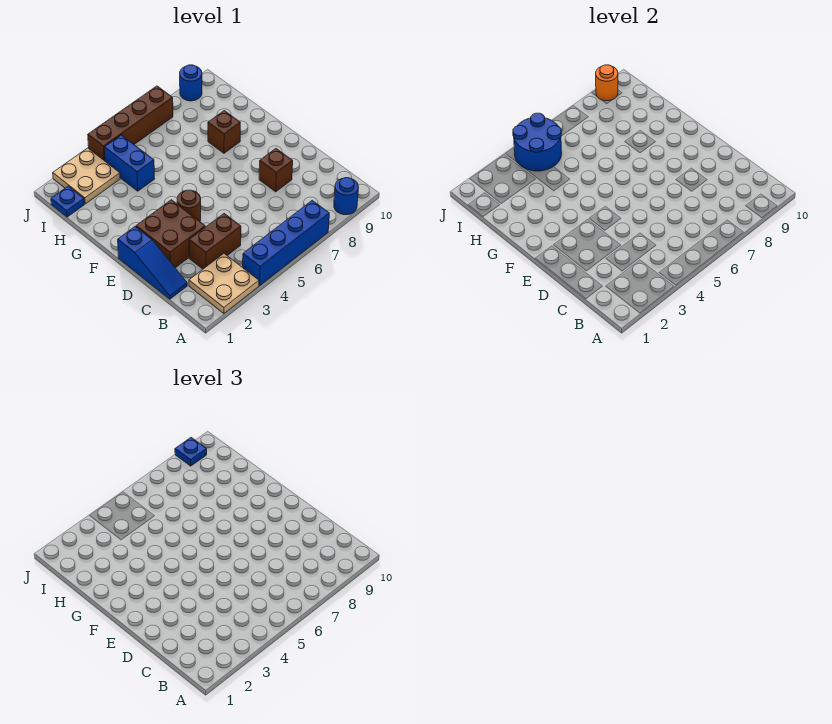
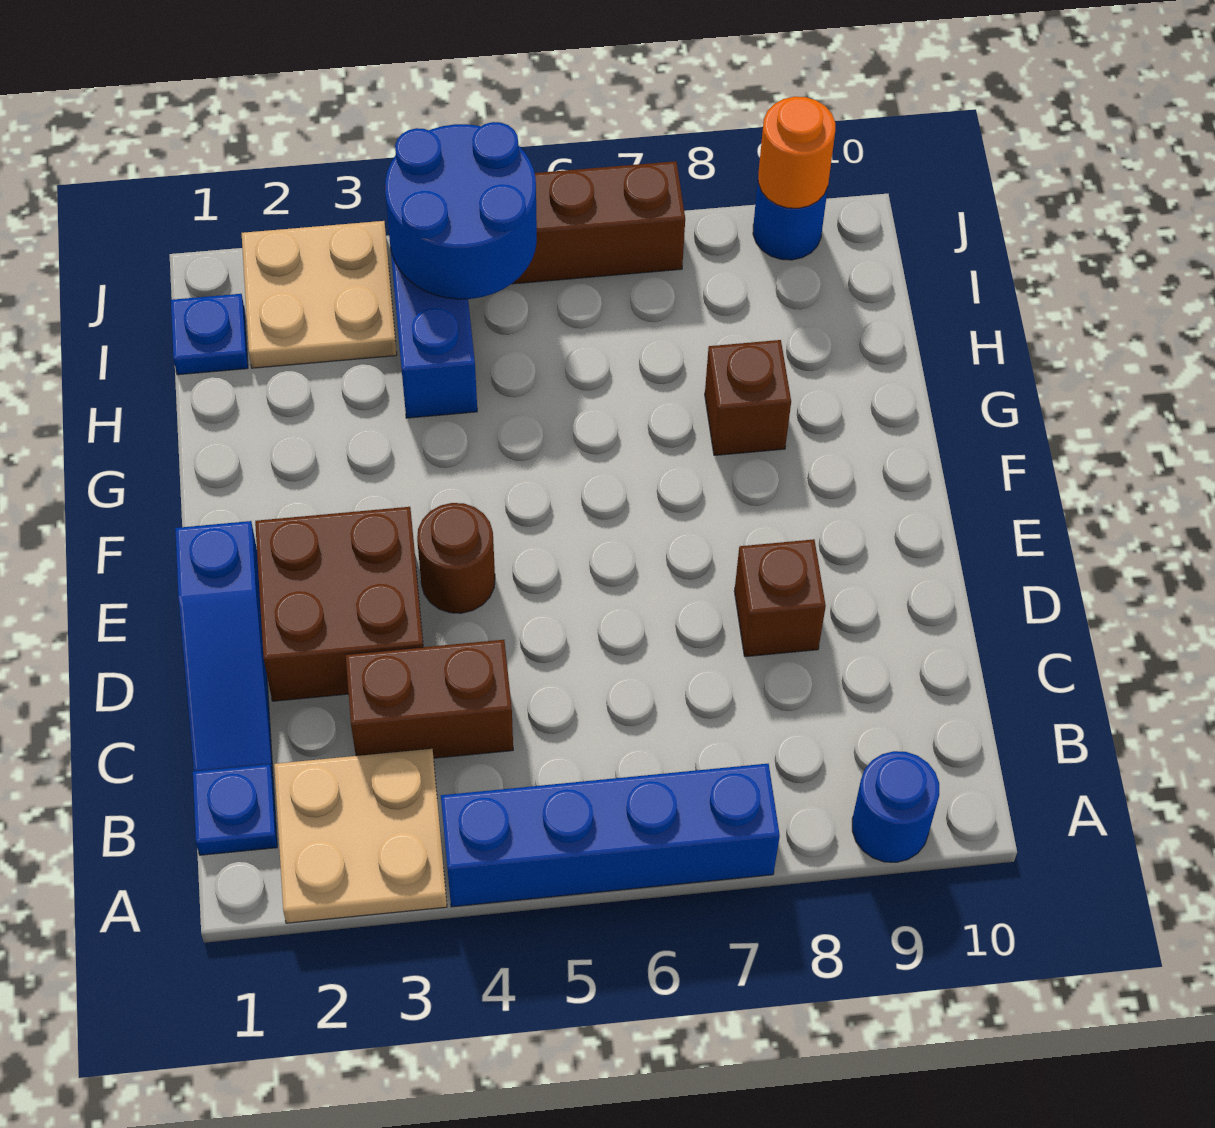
blue 1x1 plate [175,438,207,466] -> blue 1x1 plate moved to [193,764,277,855]

